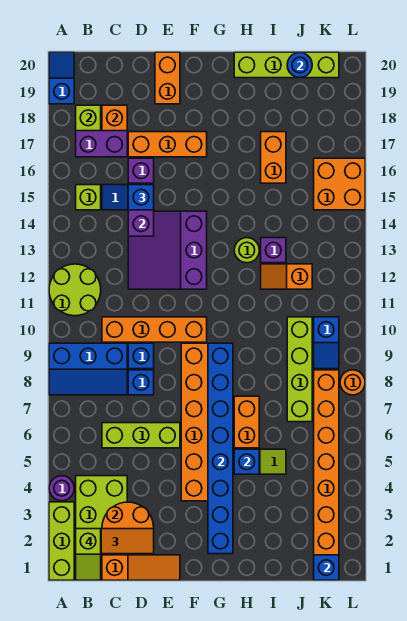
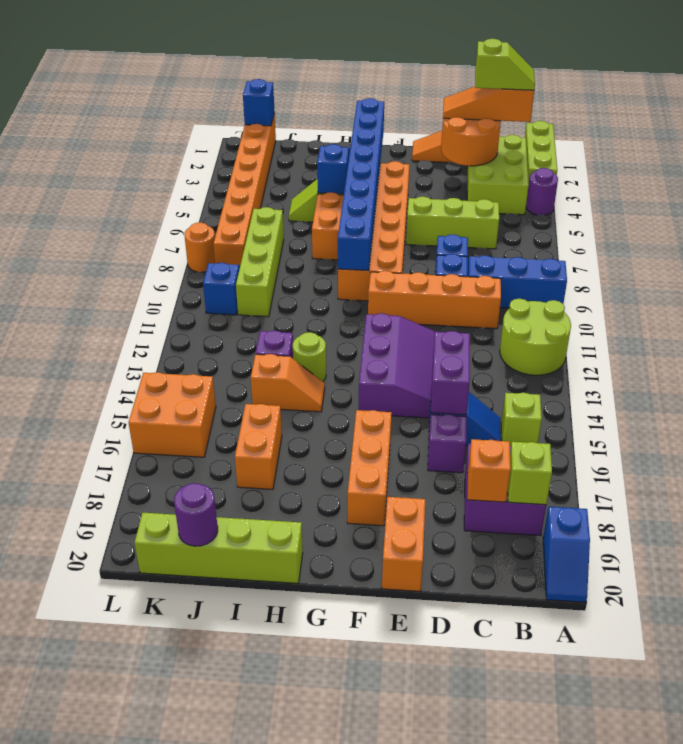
lime 1x2 slope [76,529,101,580] -> lime 1x2 slope turned to [475,39,535,90]
blue 1x1 brick [128,185,154,210] -> none
orange 1x3 brick [128,132,207,157] -> orange 1x3 brick turned to [347,410,392,526]
orange 1x2 slope [261,264,312,289] -> orange 1x2 slope moved to [251,354,325,412]
blue 1x1 round brick [287,52,312,78] -> purple 1x1 round brick [174,483,218,546]

